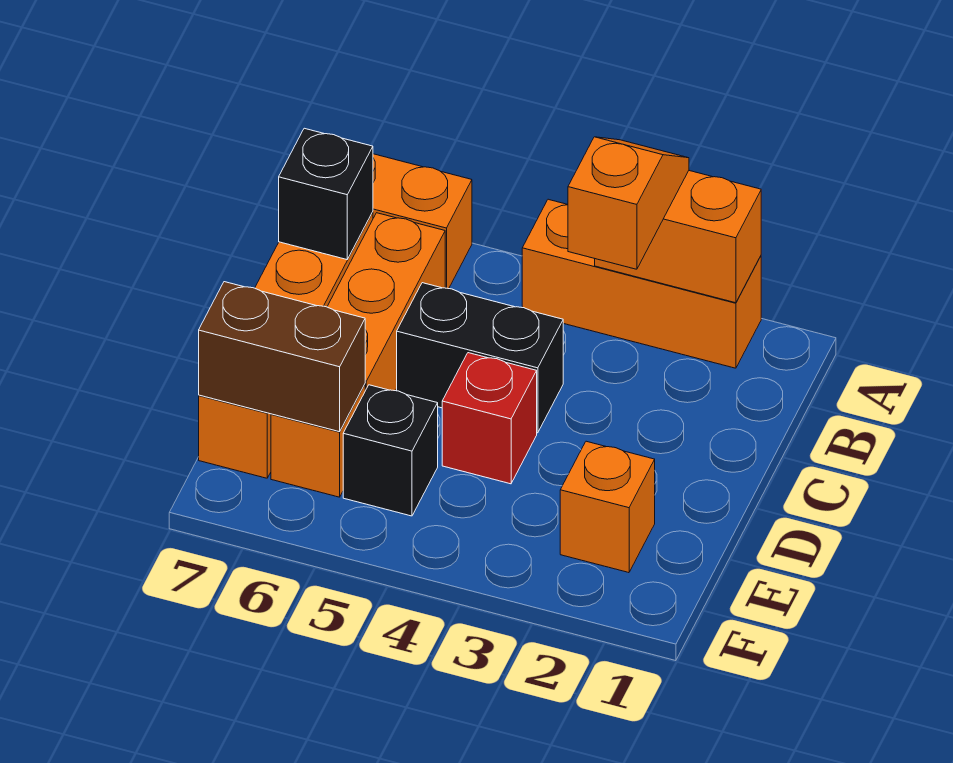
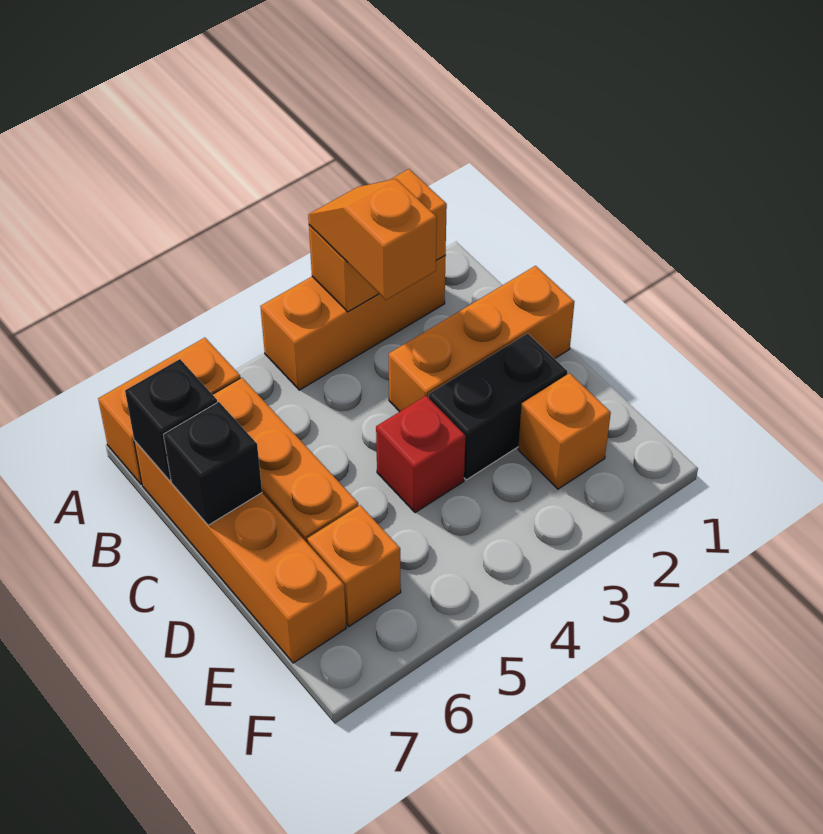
none -> orange 1x3 brick [389,266,574,412]
black 1x2 brick [397,283,563,433] -> black 1x2 brick moved to [429,334,567,480]
black 1x1 brick [343,385,438,516] -> black 1x1 brick moved to [164,402,262,525]
brown 1x2 brick [199,282,365,432] -> none

